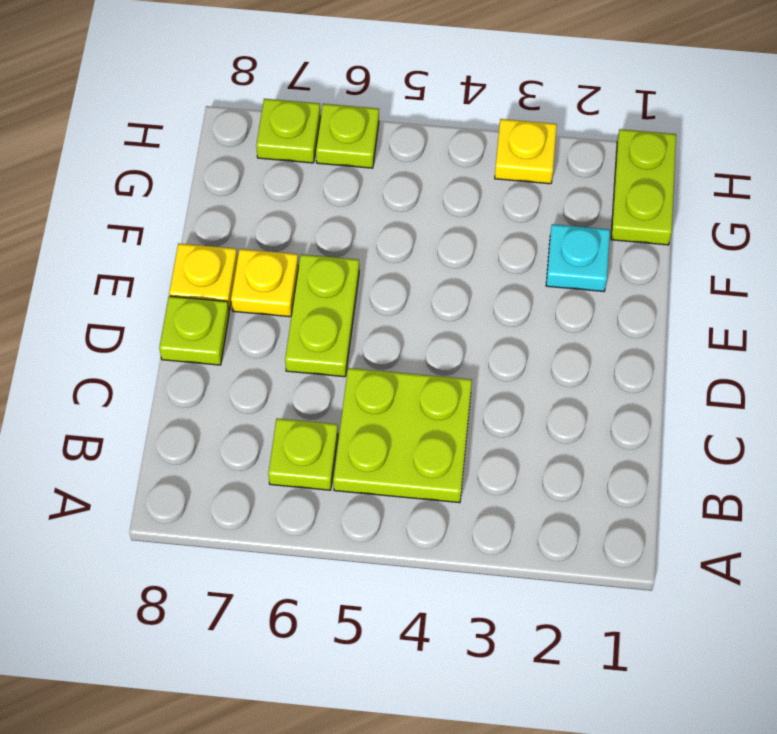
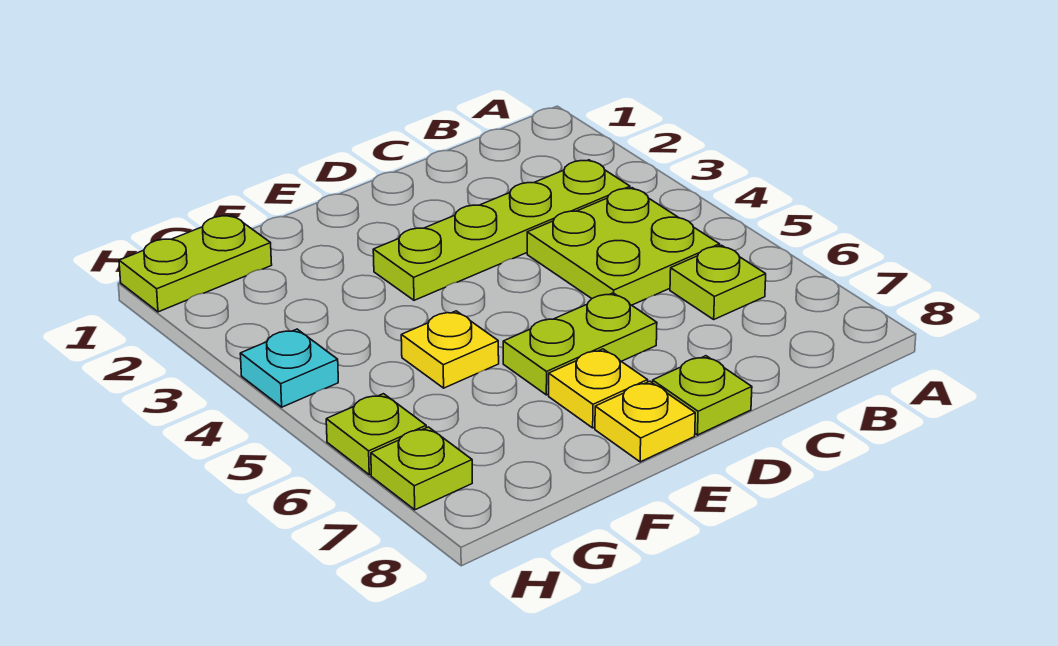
none -> lime 1x4 plate [373,160,630,300]
cyan 1x1 plate [546,224,610,291] -> cyan 1x1 plate moved to [240,329,338,407]
yellow 1x1 plate [495,119,557,184] -> yellow 1x1 plate moved to [401,311,499,388]

